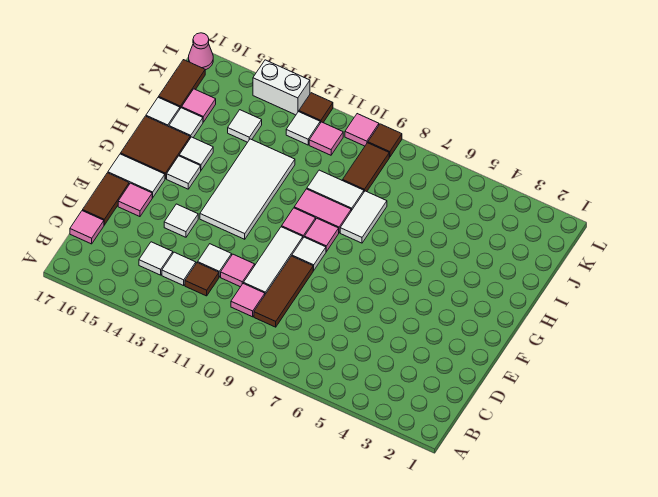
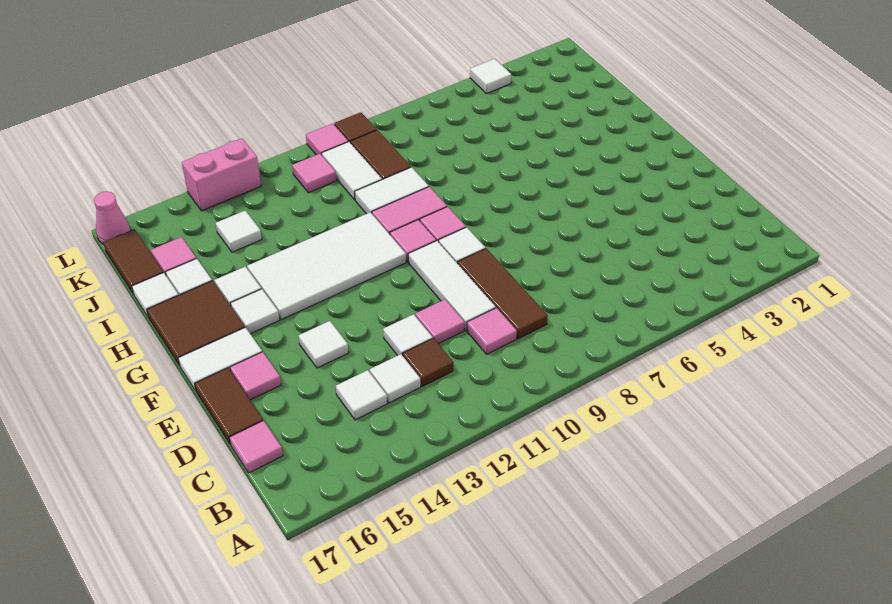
white 2x4 tile [200,139,295,239] -> white 2x4 tile turned to [247,212,406,319]
white 1x2 tile [340,191,387,243] -> white 1x2 tile moved to [322,142,382,200]
white 1x1 tile [286,112,320,145] -> white 1x1 tile moved to [470,59,511,94]
brown 1x1 tile [299,93,333,123] -> none
white 1x2 brick [253,60,310,115] -> pink 1x2 brick [182,138,261,211]

